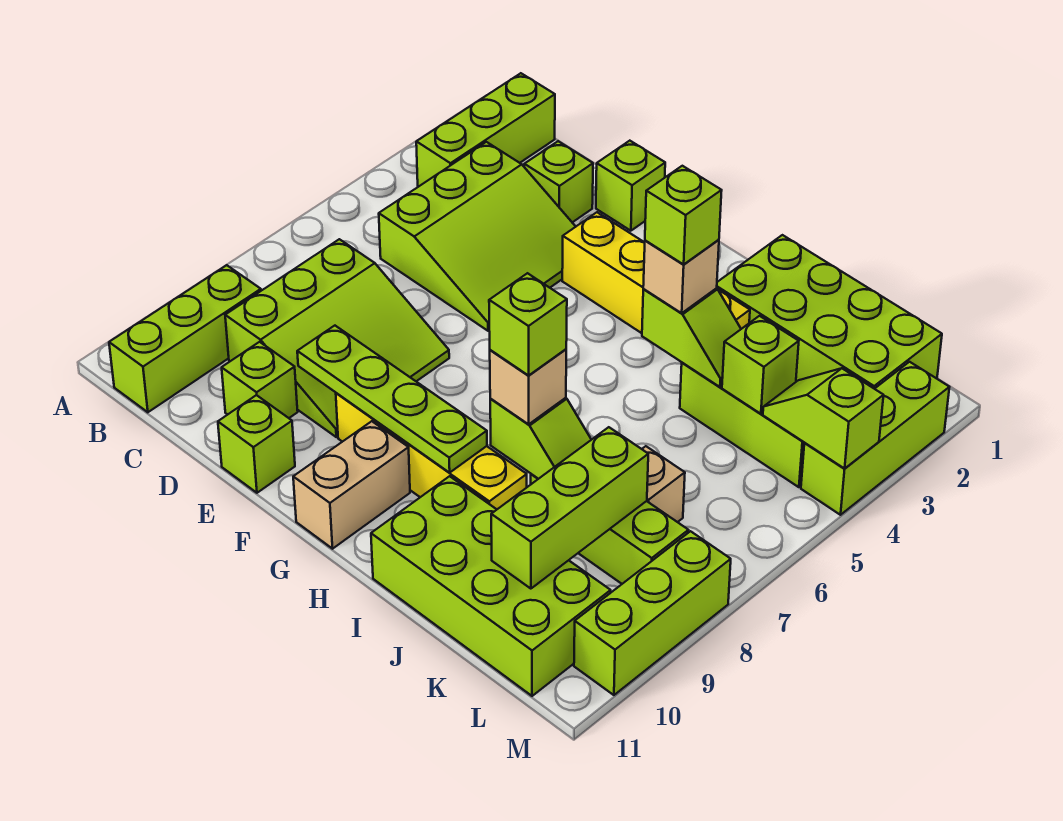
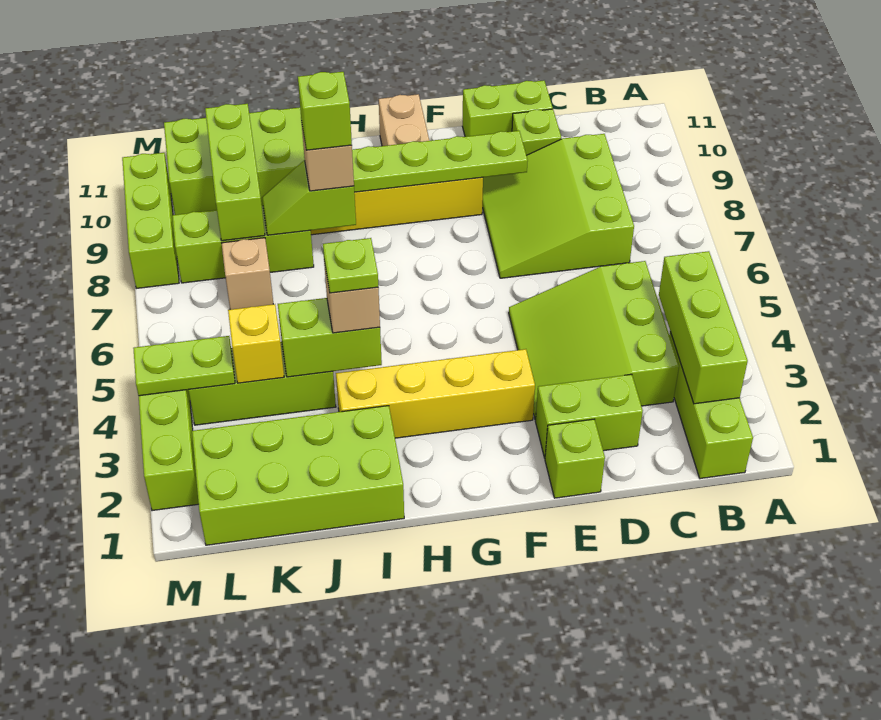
lime 1x3 brick [109,265,261,412] -> lime 1x3 brick moved to [659,251,748,404]
lime 1x1 brick [524,141,593,222] -> lime 1x2 brick [535,374,643,458]
lime 1x1 brick [218,395,295,493] -> lime 1x2 brick [462,81,553,137]
lime 1x2 slope [642,288,741,387] -> lime 1x2 brick [278,298,382,377]
lime 1x1 brick [645,166,722,264] -> lime 1x1 plate [323,238,378,293]
lime 1x1 brick [722,316,799,414] -> yellow 1x1 brick [228,304,284,383]
lime 1x2 slope [763,368,884,469] -> lime 1x2 plate [133,336,235,396]

